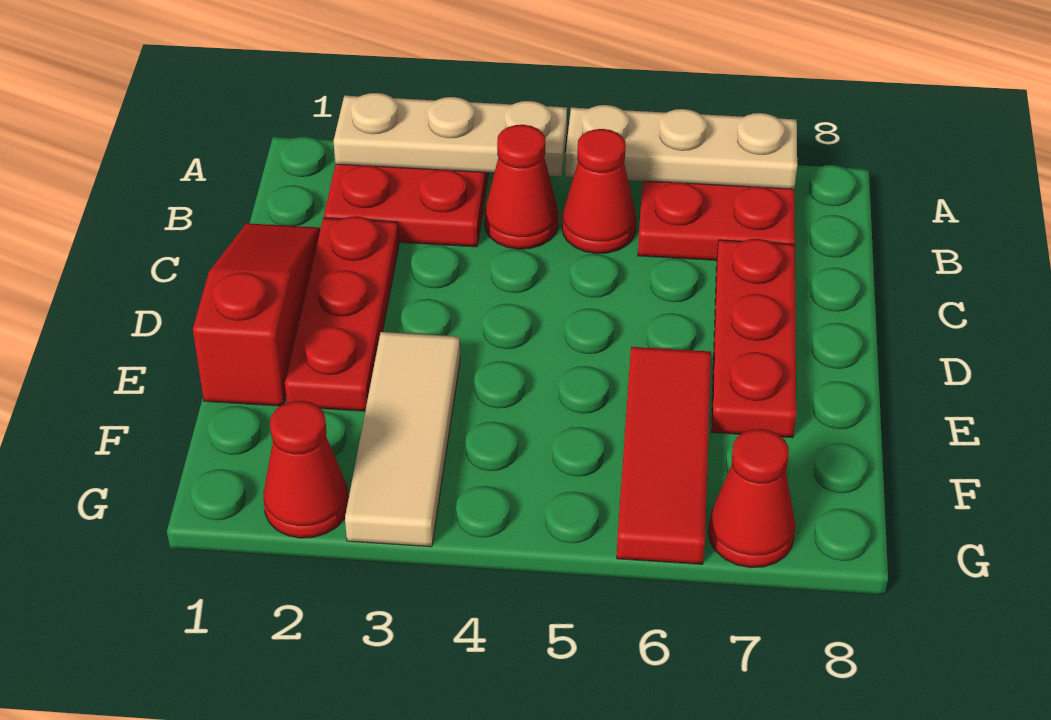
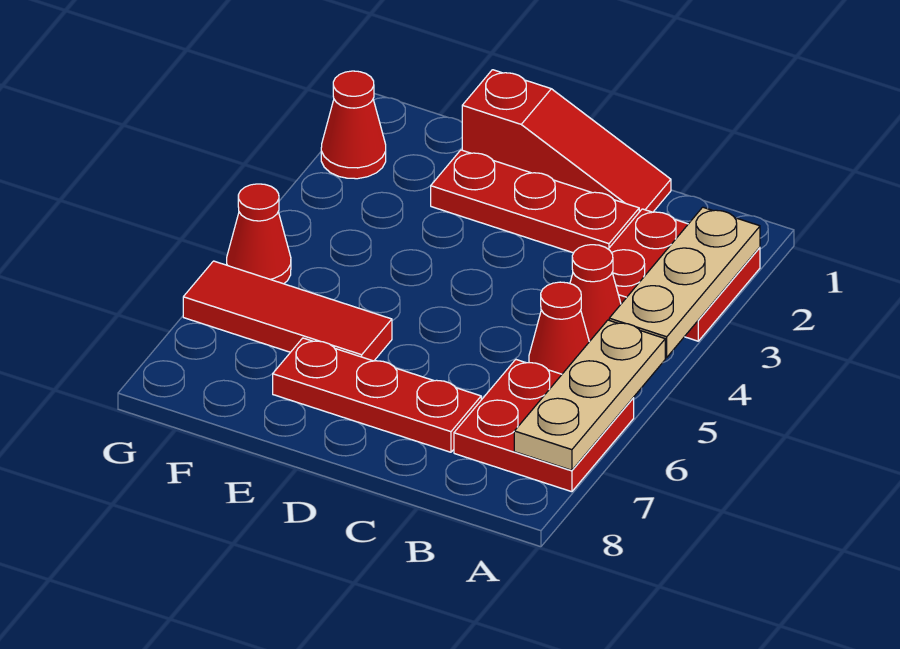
tan 1x3 tile [345,332,460,547] -> none
red 1x1 cone [708,429,796,568] -> red 1x1 cone moved to [227,184,291,284]

